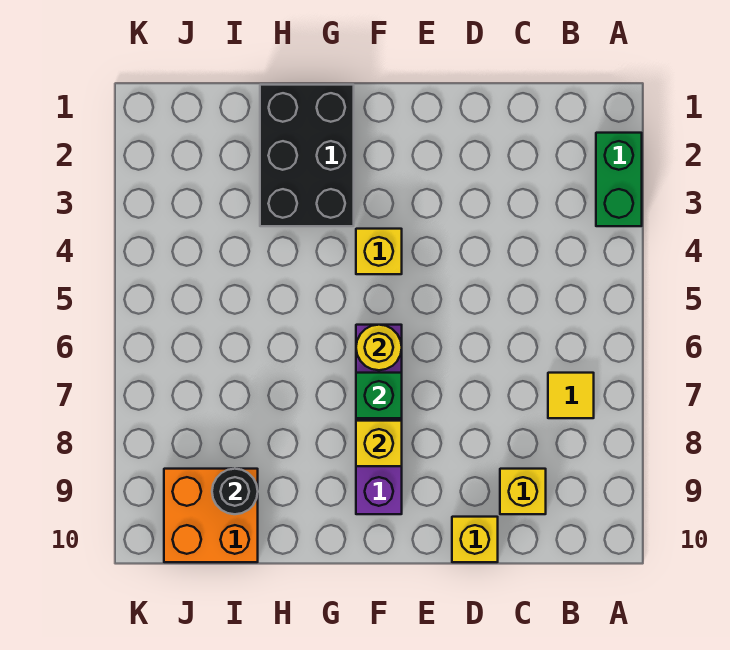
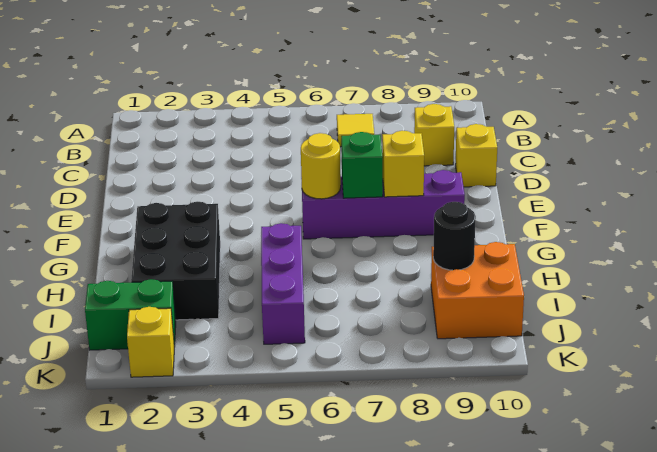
green 1x2 brick [596,133,642,226] -> green 1x2 brick moved to [85,279,176,350]
yellow 1x1 brick [356,229,402,274] -> yellow 1x1 brick moved to [127,307,174,377]
black 2x3 brick [260,85,354,226] -> black 2x3 brick turned to [131,202,220,320]
none -> purple 1x3 brick [261,223,305,344]

